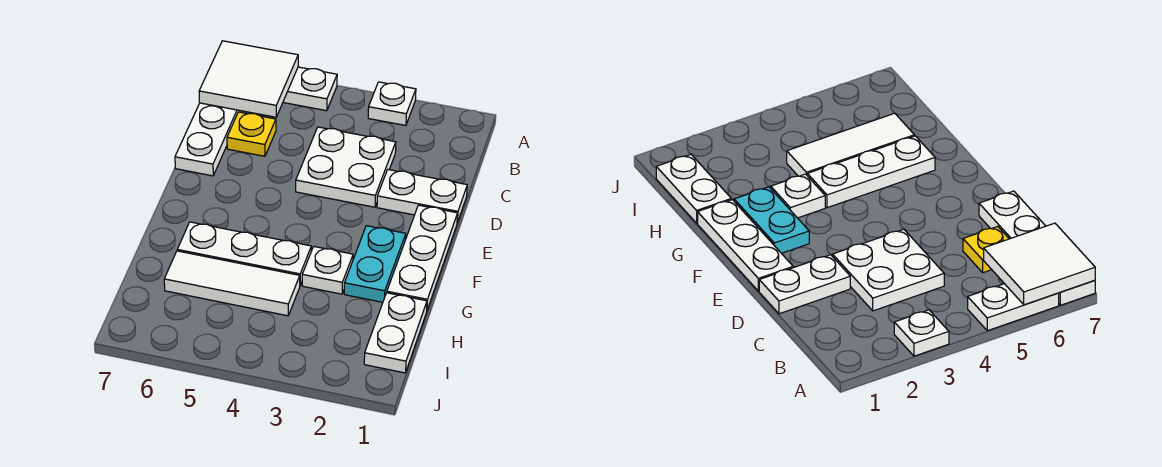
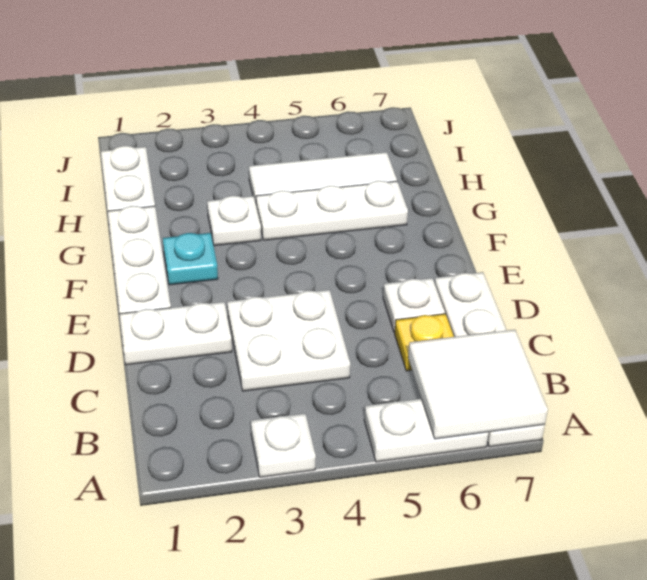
none -> white 1x1 plate [383,278,445,333]
cyan 1x2 plate [344,226,406,302] -> cyan 1x1 plate [163,233,218,285]

